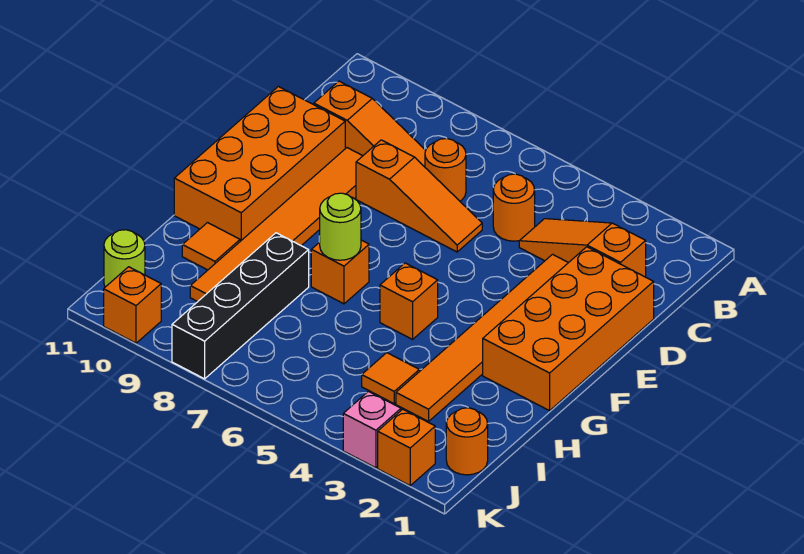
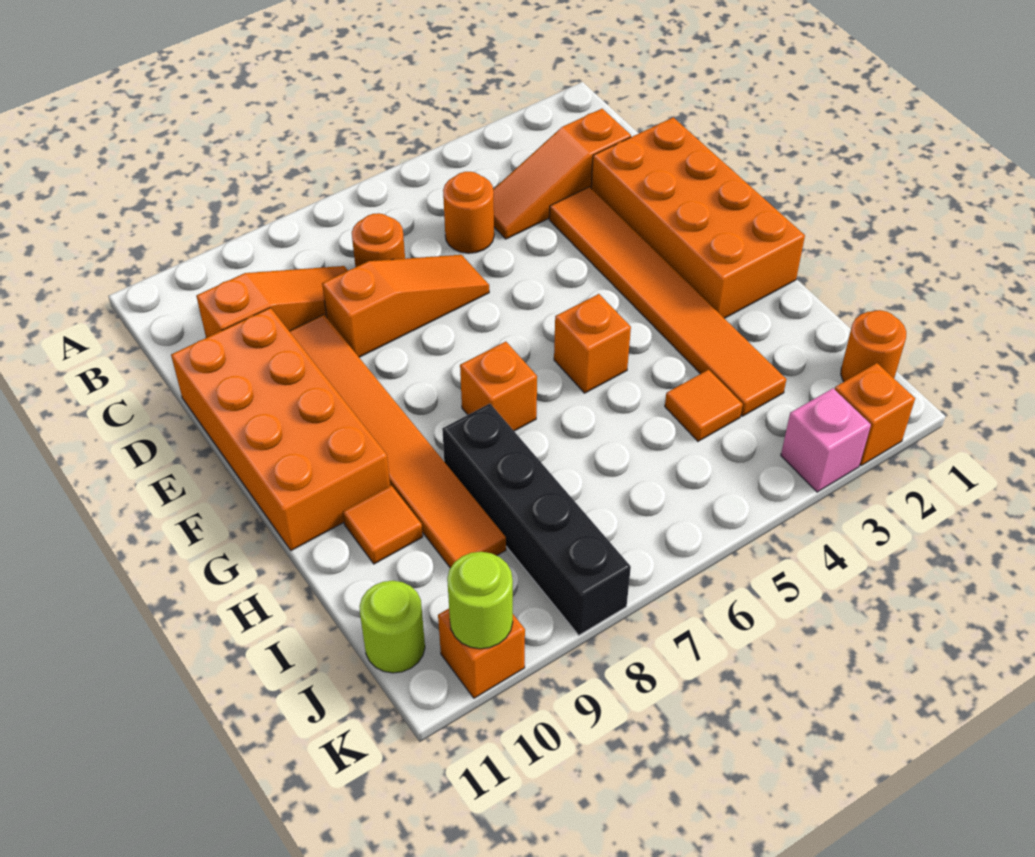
lime 1x1 round brick [320,193,361,260] -> lime 1x1 round brick moved to [447,552,513,649]

